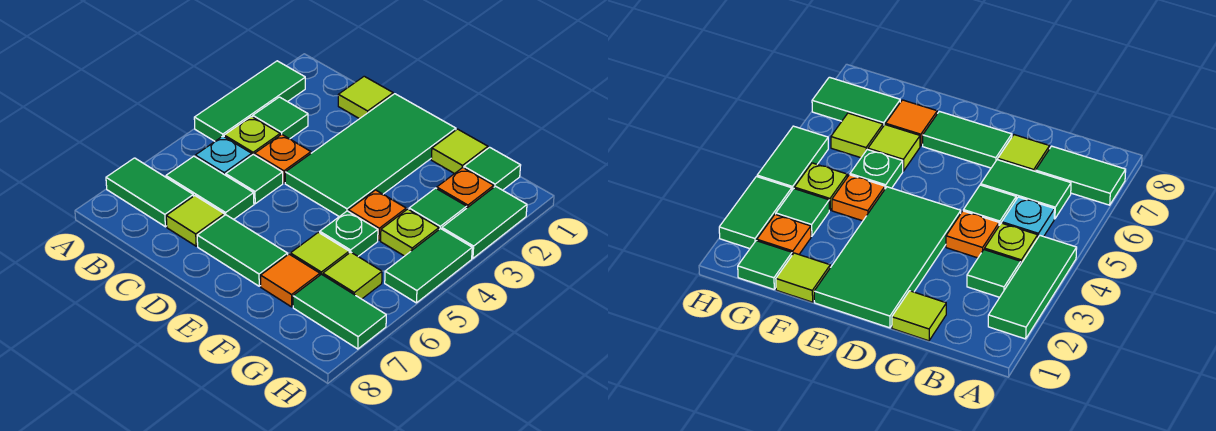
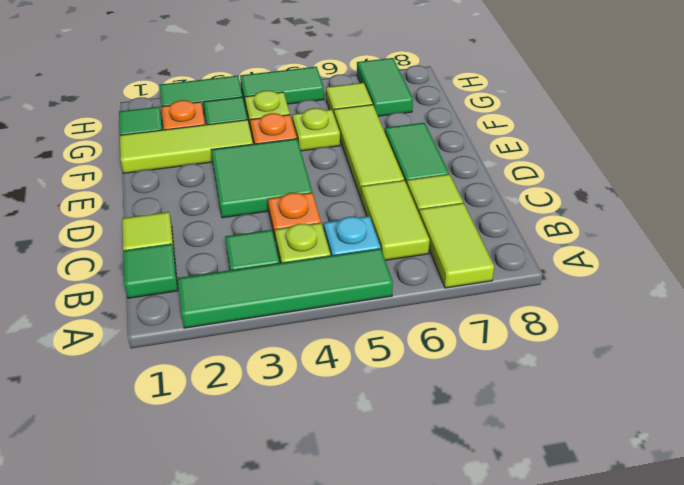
green 1x3 tile [194,61,305,141] -> green 1x4 tile [178,248,393,328]
green 1x2 tile [106,158,193,227] -> lime 1x2 tile [419,203,494,288]
green 1x2 tile [166,156,254,219] -> lime 1x2 tile [361,180,430,260]
green 1x1 tile [226,154,283,204] -> green 1x1 tile moved to [123,244,178,298]
green 2x4 tile [285,94,456,217] -> green 2x2 tile [211,139,312,218]
lime 1x1 tile [431,129,488,174] -> lime 1x3 tile [120,120,253,173]
green 1x1 plate [320,211,378,256] -> lime 1x1 plate [292,108,340,151]
lime 1x1 tile [290,232,349,275] -> lime 1x3 tile [334,105,404,198]
orange 1x1 tile [261,254,320,307] -> none

